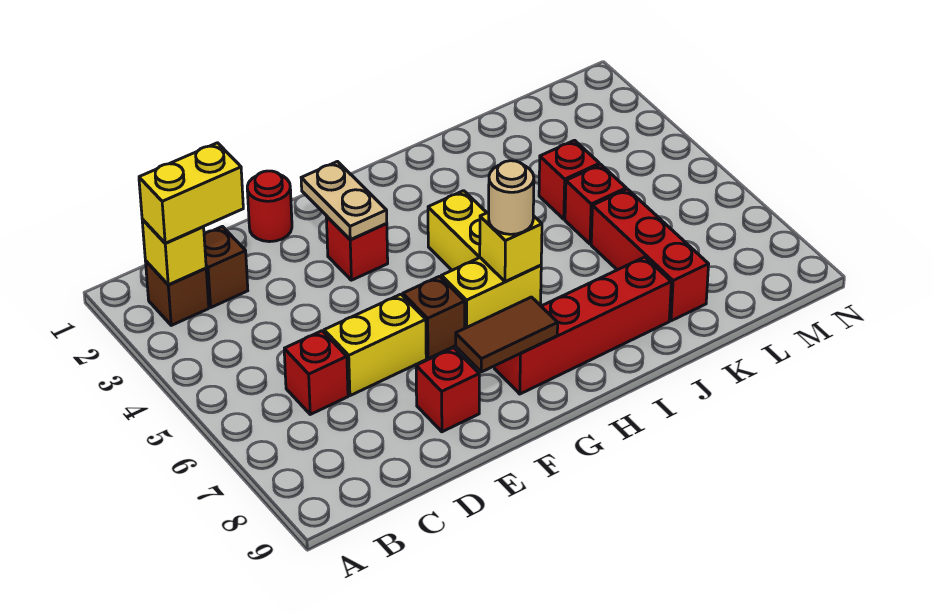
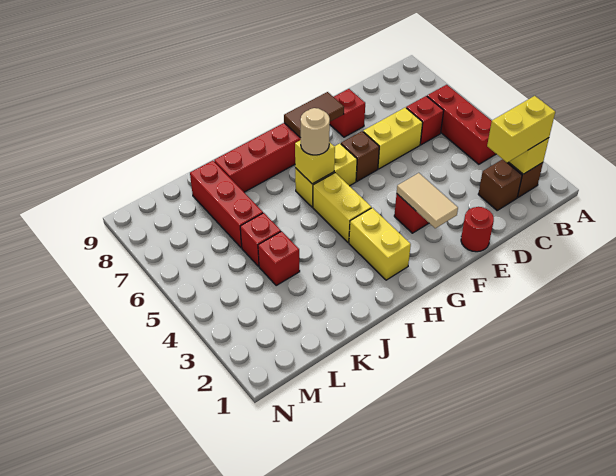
none -> red 1x3 brick [427,85,496,164]
tan 1x2 plate [301,162,387,240] -> tan 1x2 tile [397,173,458,228]
none -> yellow 1x2 brick [349,208,411,280]

